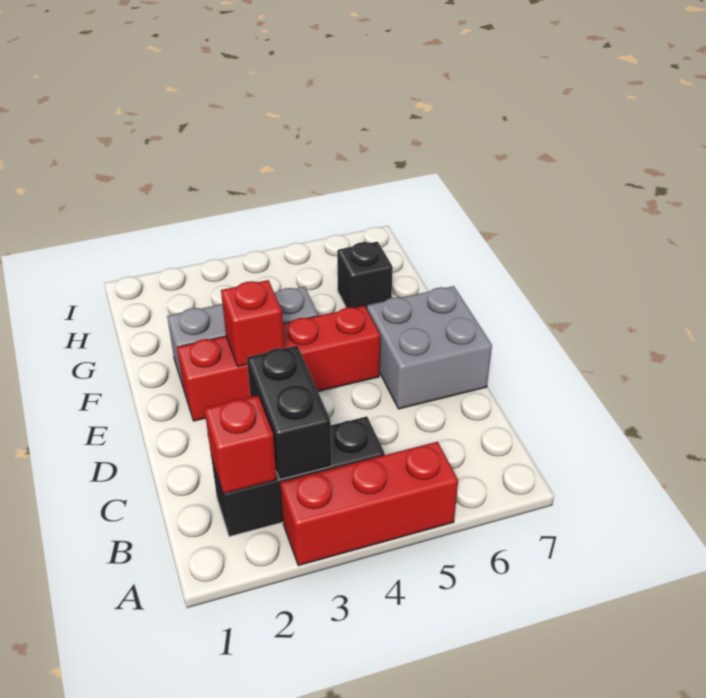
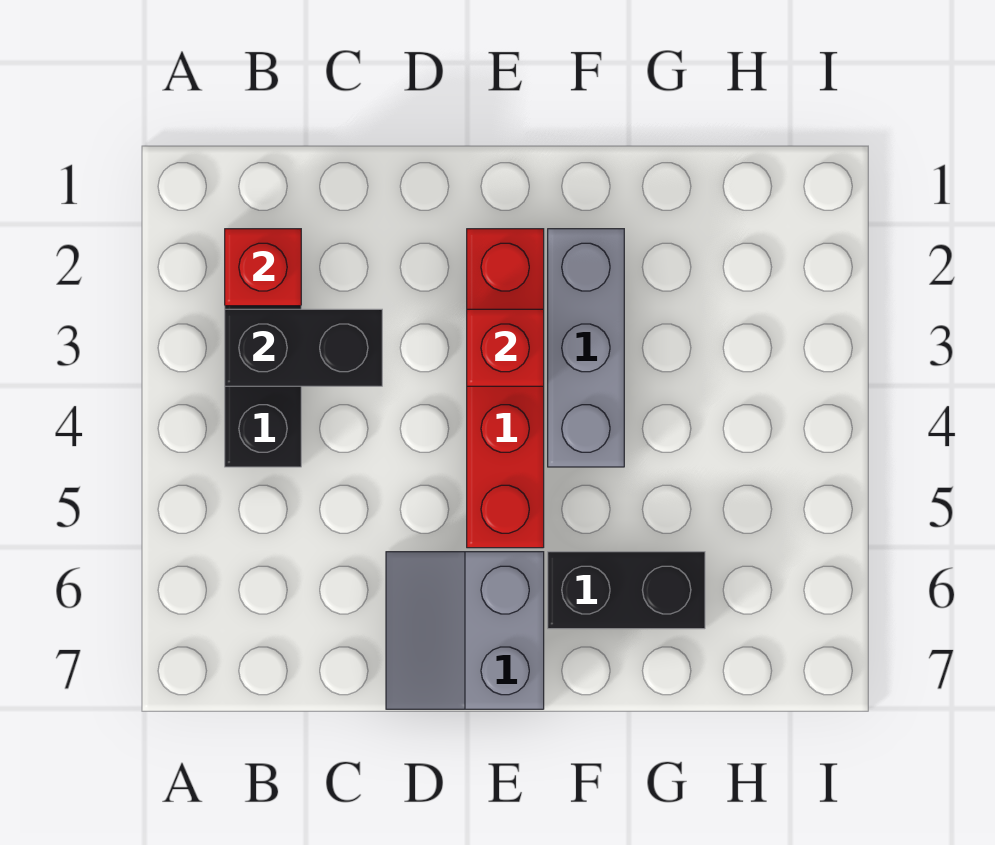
red 1x3 brick [280,442,458,566] -> none
grey 2x2 brick [367,286,492,409] -> grey 2x2 slope [386,552,544,709]
black 1x1 brick [337,241,393,309] -> black 1x2 brick [548,552,705,629]

